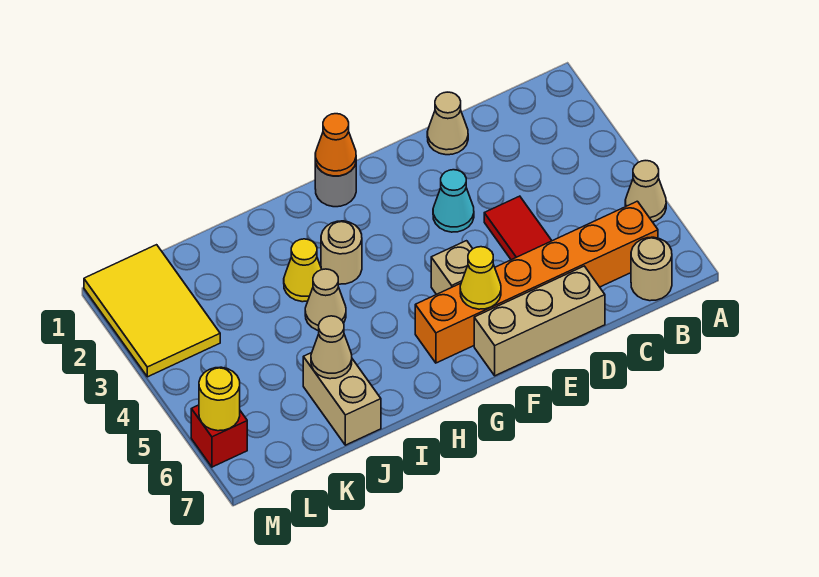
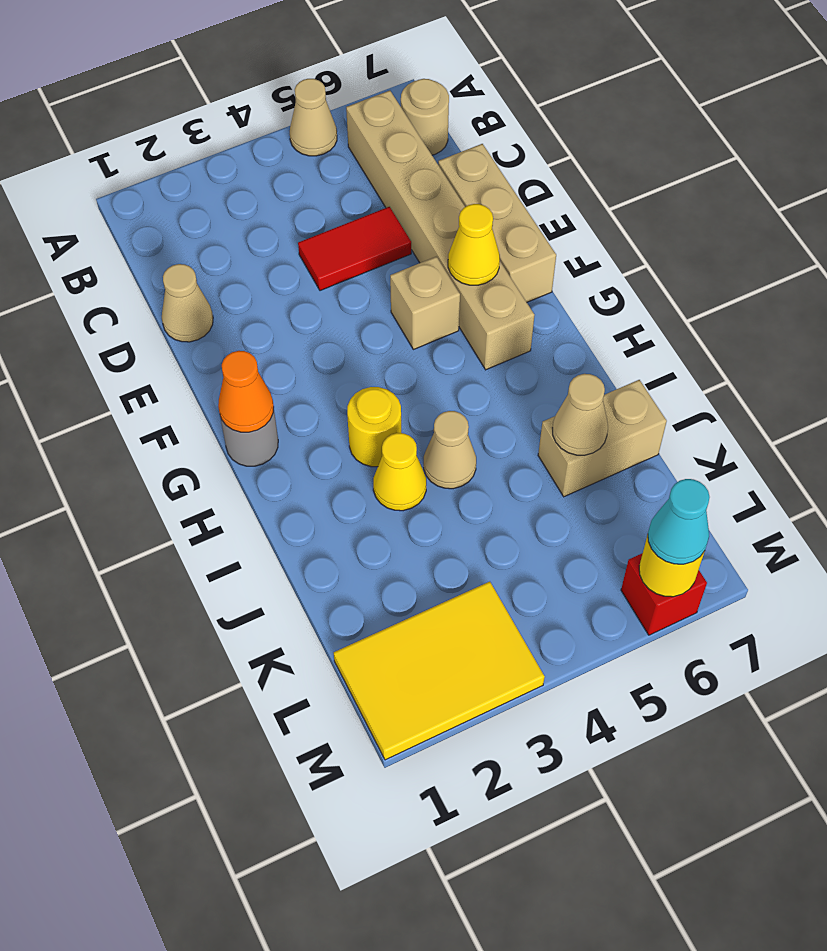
orange 1x6 brick [415,201,658,363] -> tan 1x6 brick [346,91,534,370]
cyan 1x1 cone [433,170,474,232] -> cyan 1x1 cone moved to [648,479,710,564]
tan 1x1 round brick [321,221,362,284] -> yellow 1x1 round brick [347,387,401,467]

